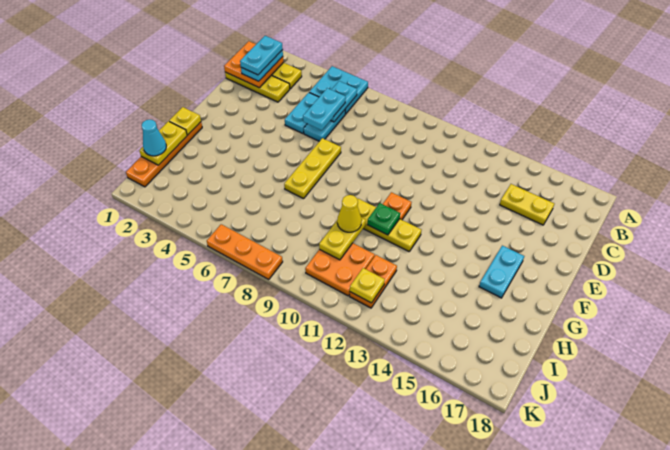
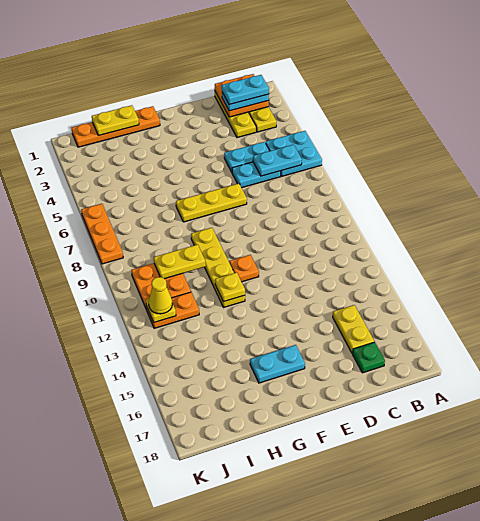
cyan 1x2 plate [303,88,346,130] -> none
yellow 1x1 plate [169,107,201,135] -> yellow 1x1 plate moved to [215,272,245,302]
yellow 1x3 plate [357,199,421,251] -> yellow 1x4 plate [191,228,245,307]
green 1x1 plate [367,203,400,235] -> green 1x1 plate moved to [353,342,385,373]
yellow 1x1 cone [337,195,362,232] -> yellow 1x1 cone moved to [149,277,172,314]
cyan 1x1 cone [142,120,166,156] -> none

